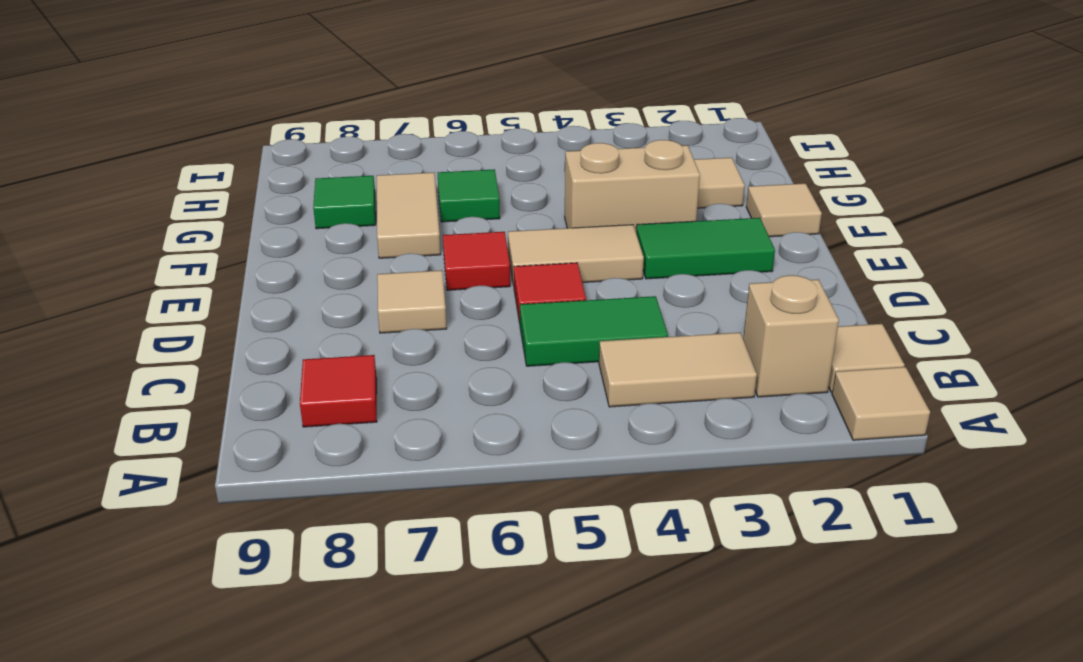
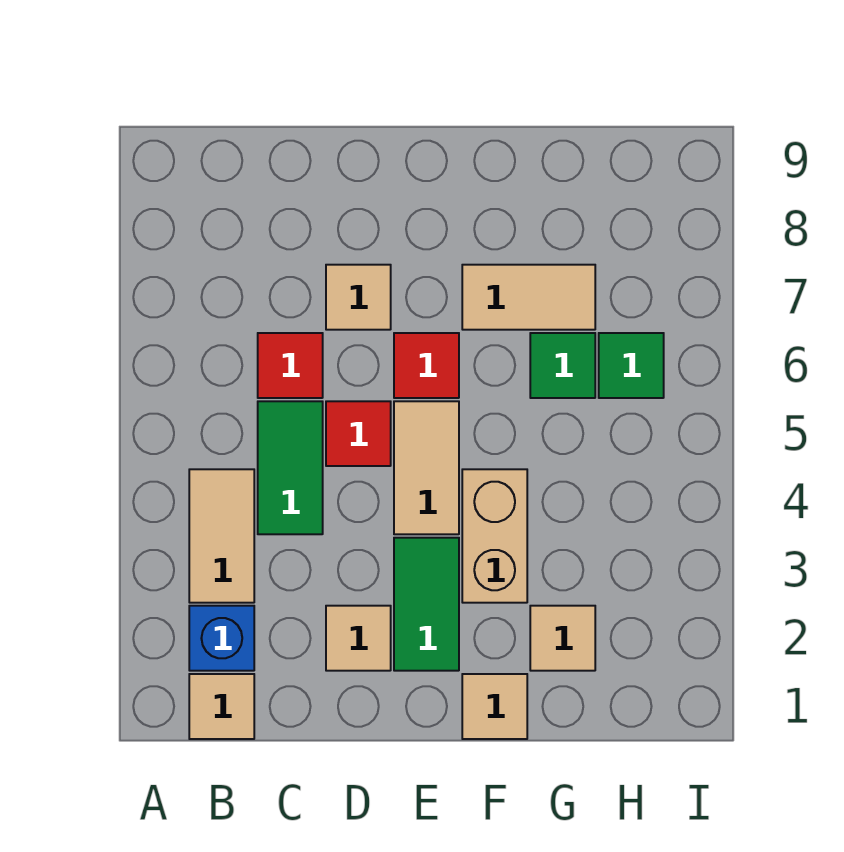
tan 1x1 tile [832,367,930,440] -> tan 1x1 tile moved to [326,606,391,671]
tan 1x1 brick [743,275,839,397] -> blue 1x1 brick [189,606,254,671]
red 1x1 tile [300,355,377,427] -> red 1x1 tile moved to [258,333,323,398]
green 1x1 tile [313,176,376,229] -> green 1x1 tile moved to [599,333,664,398]

